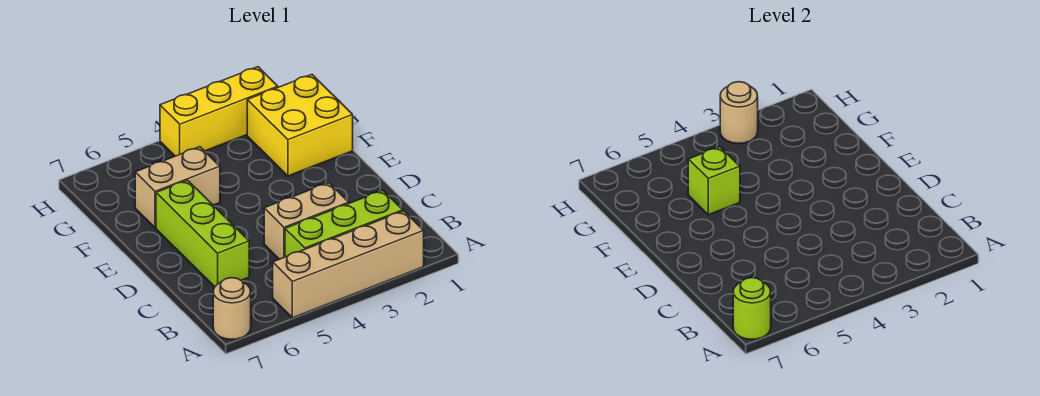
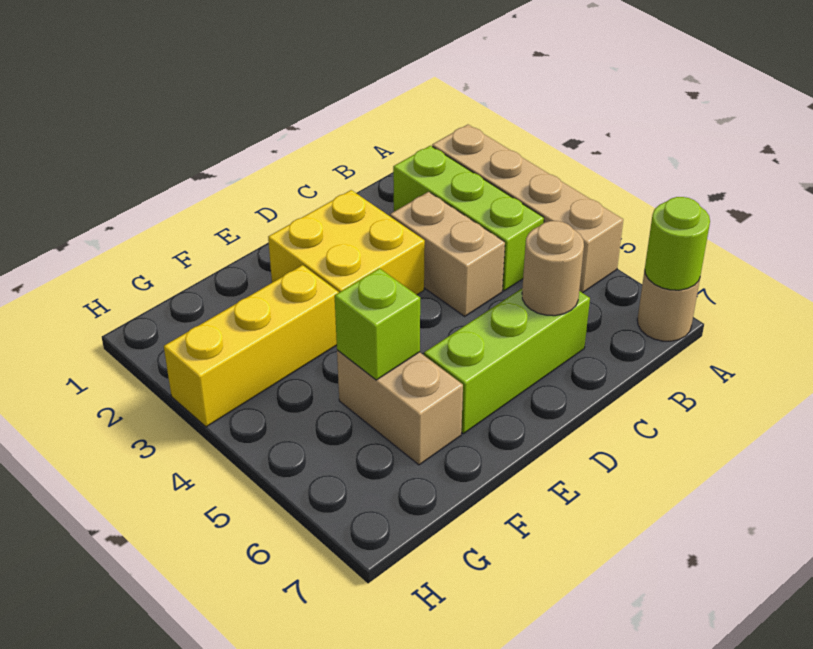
yellow 2x2 brick [247,74,353,176] -> yellow 2x2 brick moved to [268,190,425,295]
yellow 1x3 brick [160,67,278,156] -> yellow 1x3 brick turned to [164,265,339,427]
tan 1x1 round brick [720,82,758,144] -> tan 1x1 round brick moved to [522,221,584,316]

